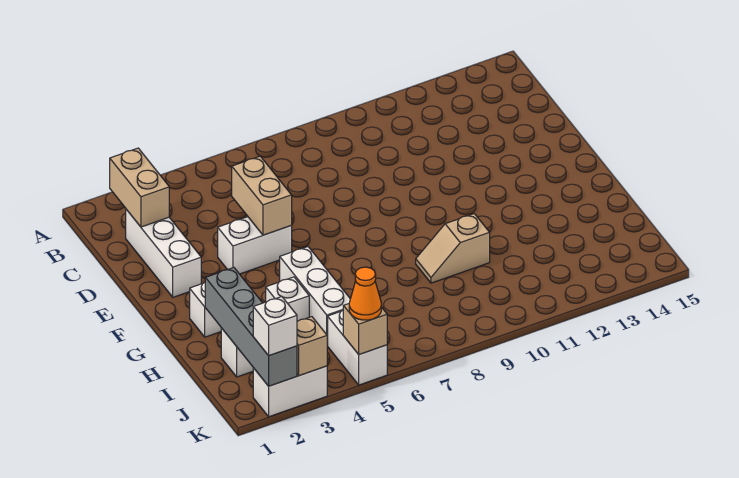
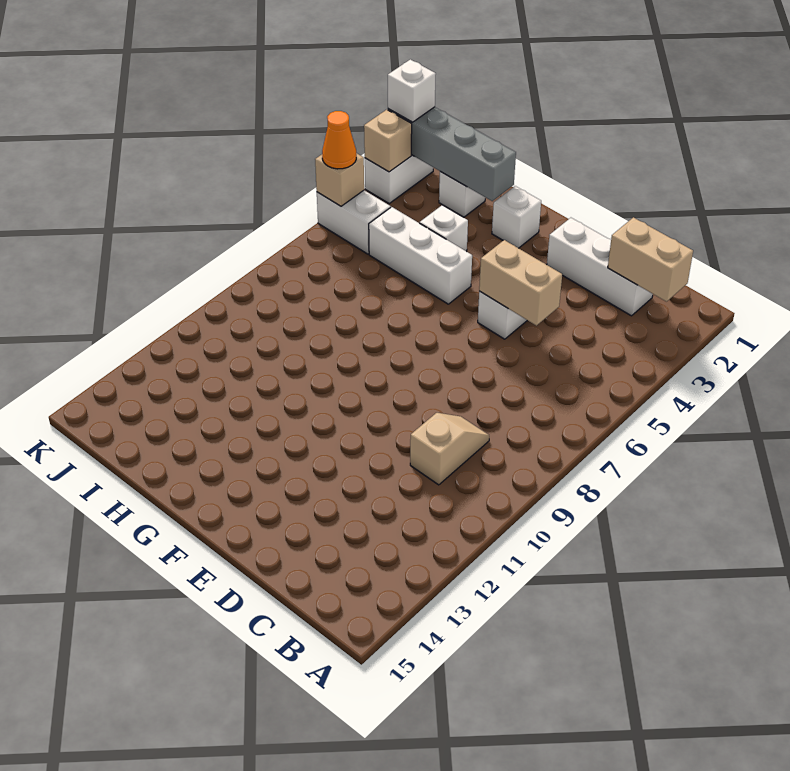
tan 1x2 slope [416,214,490,283] -> tan 1x2 slope moved to [410,413,489,485]

